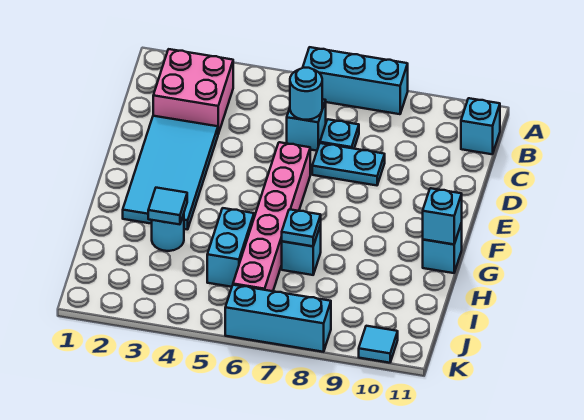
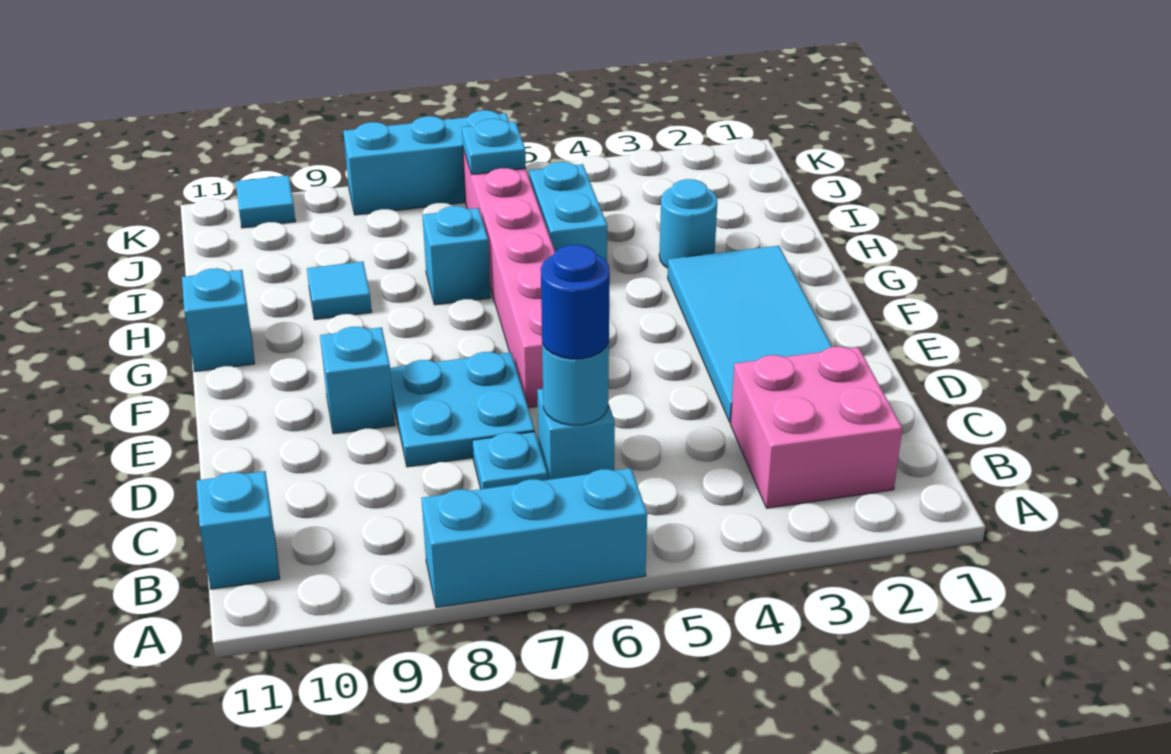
none -> blue 1x1 round brick [541,245,610,359]
cyan 1x2 plate [312,143,385,185] -> cyan 2x2 plate [390,352,535,467]
cyan 1x1 brick [423,188,462,244] -> cyan 1x1 brick moved to [320,327,395,434]
cyan 1x1 tile [148,188,187,224] -> cyan 1x1 tile moved to [307,261,372,320]
cyan 1x1 plate [282,209,321,246] -> cyan 1x1 plate moved to [462,119,526,175]

